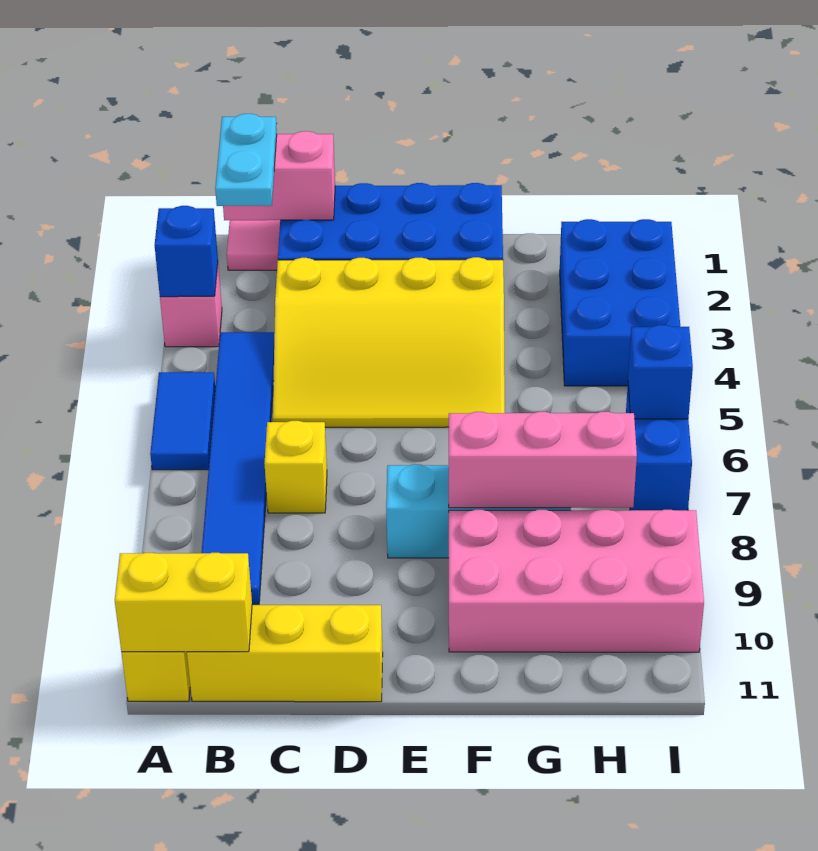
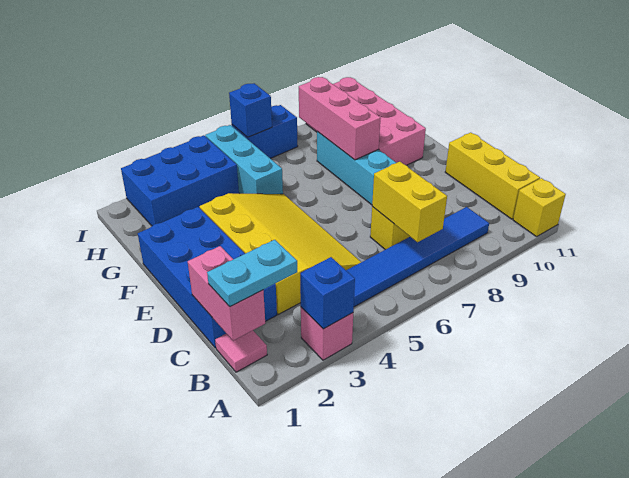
blue 1x2 tile [150,372,215,470] -> none
yellow 1x2 brick [115,553,252,652] -> yellow 1x2 brick moved to [372,162,447,242]
none -> cyan 1x3 brick [205,125,283,194]

